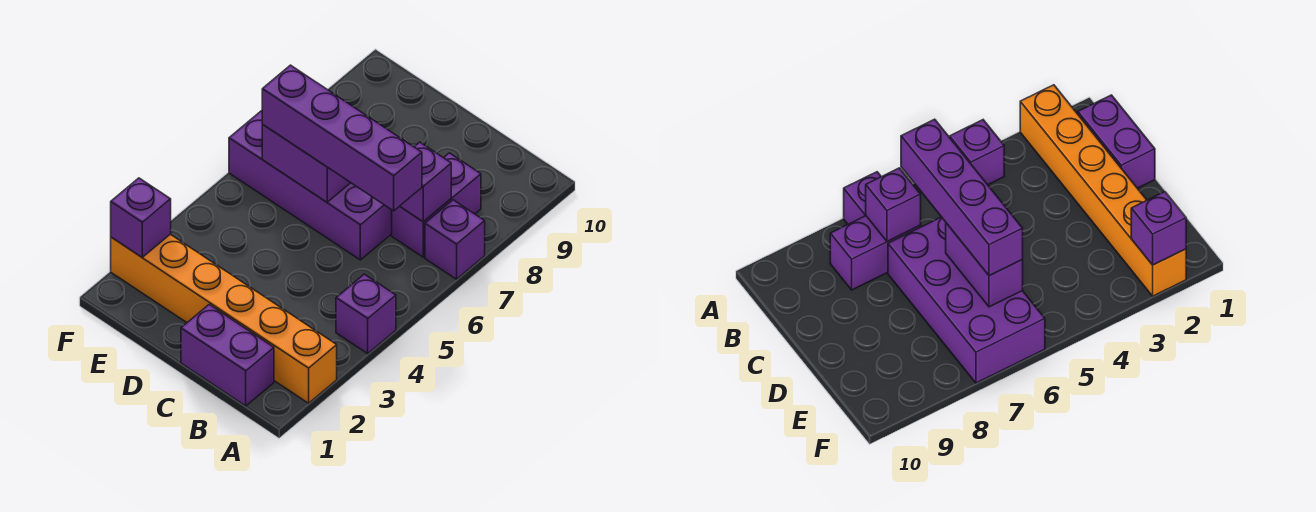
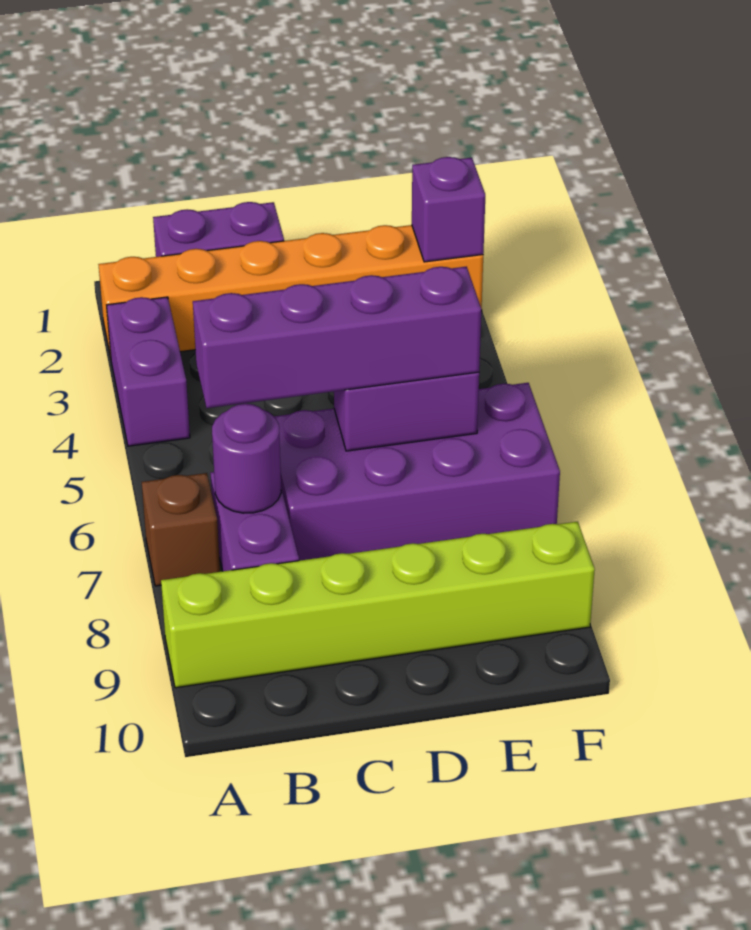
purple 1x1 brick [336,274,396,354] -> purple 1x2 brick [107,297,190,446]
purple 1x1 brick [425,200,485,279] -> brown 1x1 brick [142,473,220,586]
none -> lime 1x6 brick [161,522,595,688]
purple 1x1 brick [400,142,451,222] -> purple 1x1 round brick [212,404,281,513]

